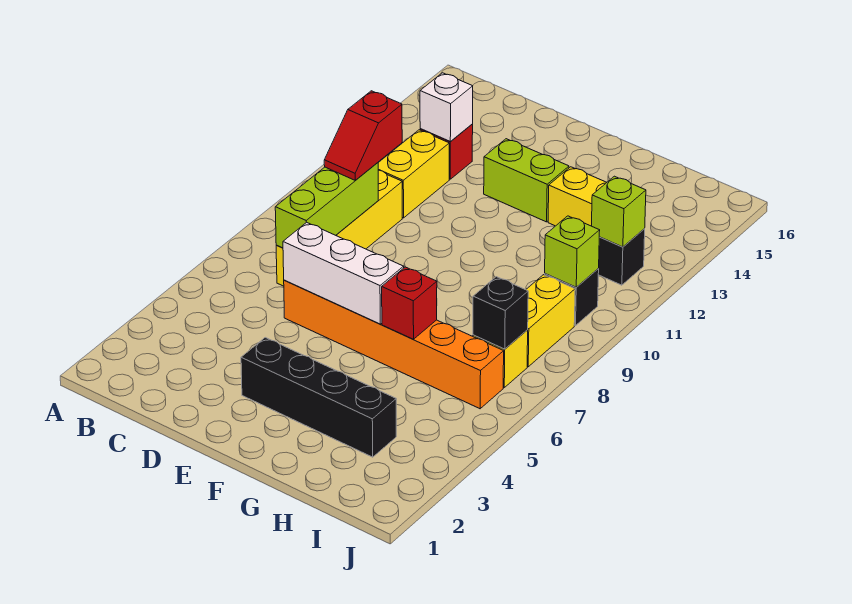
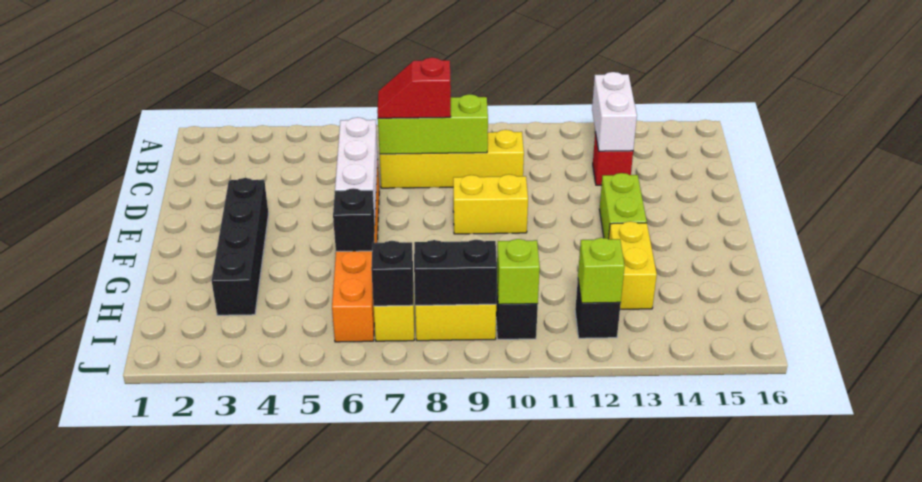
red 1x2 slope [324,91,402,180] -> red 1x2 slope moved to [377,58,451,118]
yellow 1x2 brick [378,130,449,218] -> yellow 1x2 brick moved to [453,174,528,234]
white 1x1 brick [420,73,473,142] -> white 1x2 brick [592,72,637,151]
red 1x1 brick [382,267,437,339] -> black 1x1 brick [333,188,375,251]
none -> black 1x2 brick [414,240,497,306]

